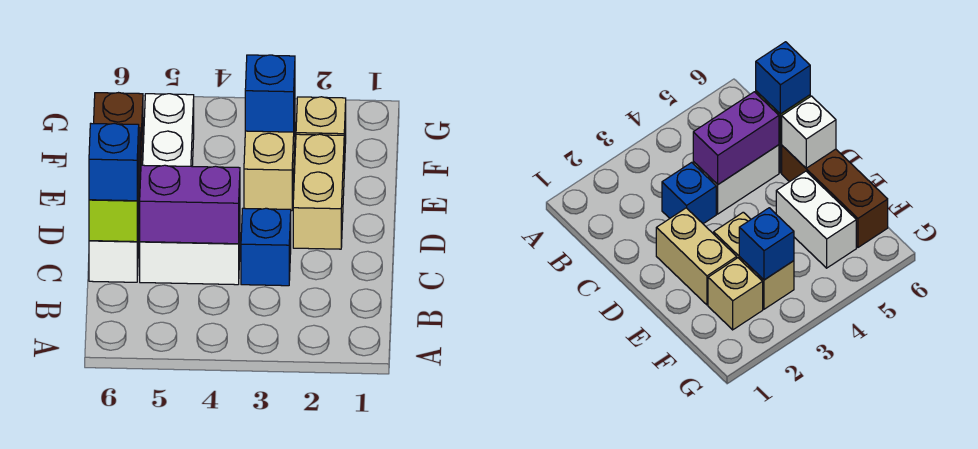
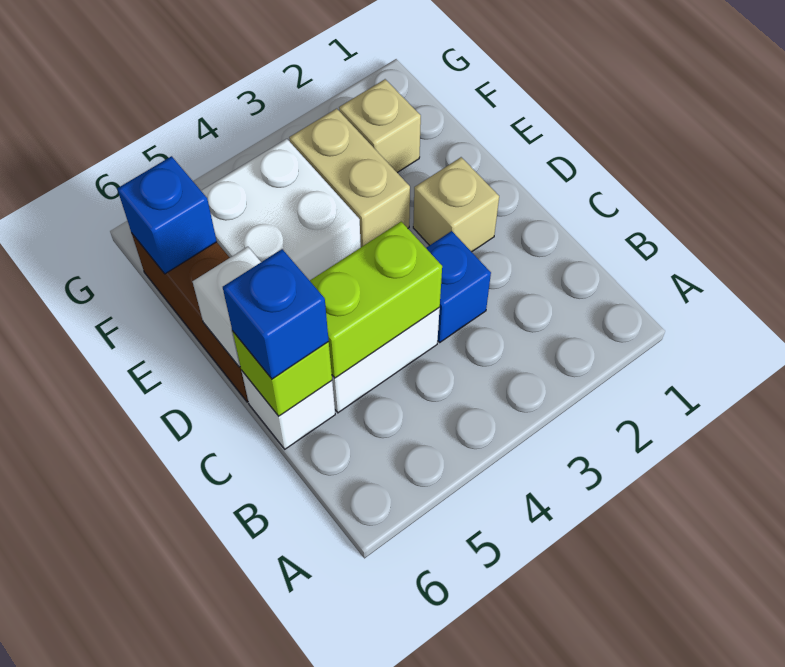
purple 1x2 brick [140,165,240,244] -> lime 1x2 brick [310,222,442,378]
tan 1x2 brick [293,134,344,249] -> tan 1x1 brick [413,157,499,252]
white 1x2 brick [143,94,194,166] -> white 2x2 brick [201,139,361,281]
blue 1x1 brick [245,55,295,132] -> blue 1x1 brick moved to [117,156,217,274]

